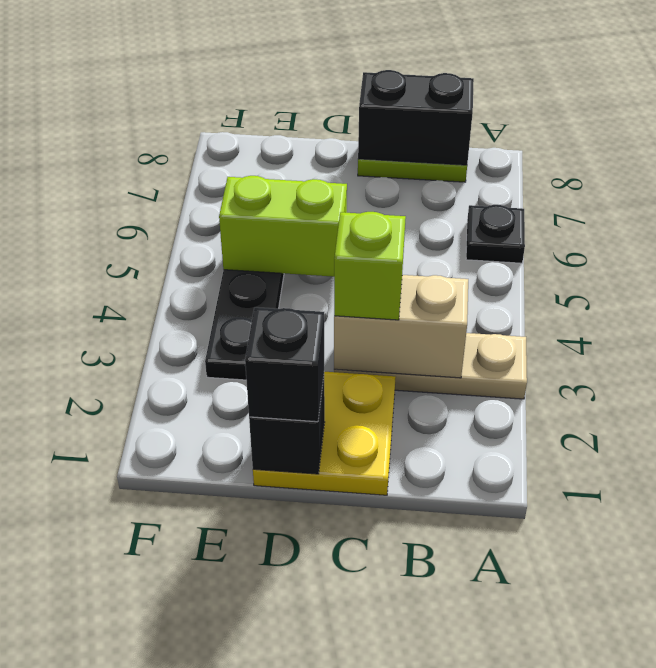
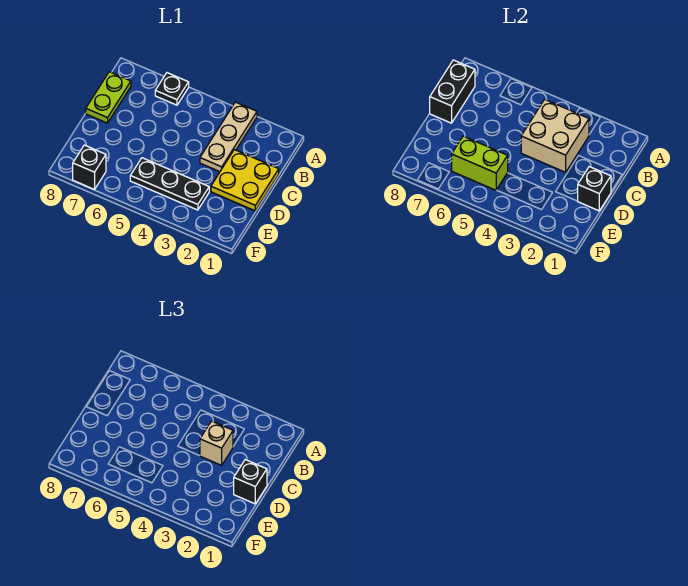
tan 1x2 brick [334,275,468,378] -> tan 2x2 brick [521,99,589,172]
lime 1x1 brick [334,212,406,320] -> tan 1x1 brick [200,421,233,465]
lime 1x2 brick [219,176,347,277] -> lime 1x2 brick turned to [452,136,508,190]
none -> black 1x1 brick [73,145,106,189]

